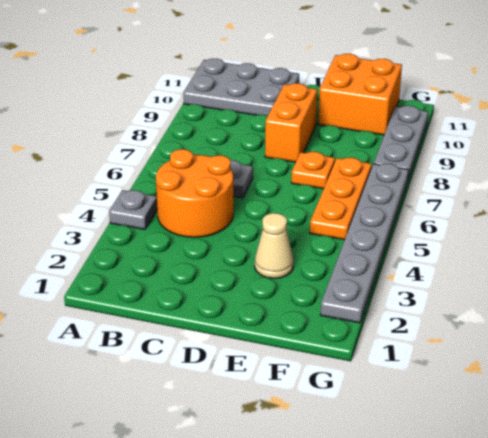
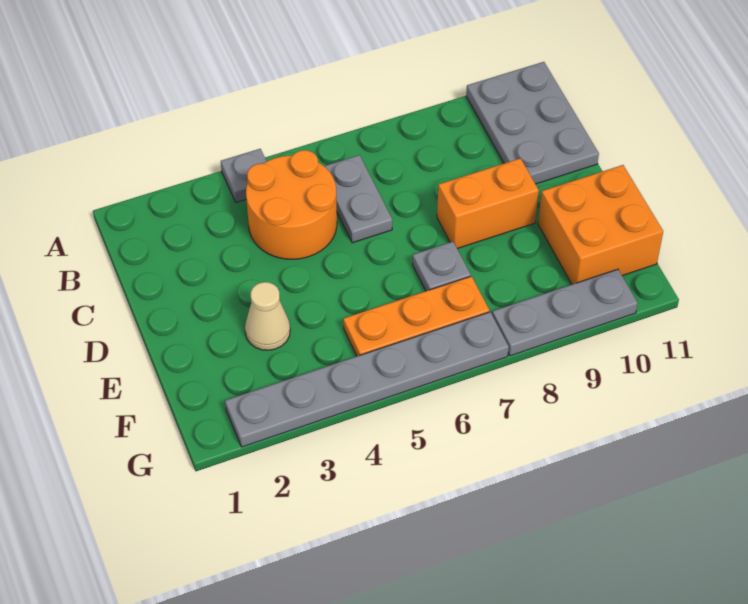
orange 1x1 plate [291,152,335,189] -> grey 1x1 plate [413,242,471,291]

